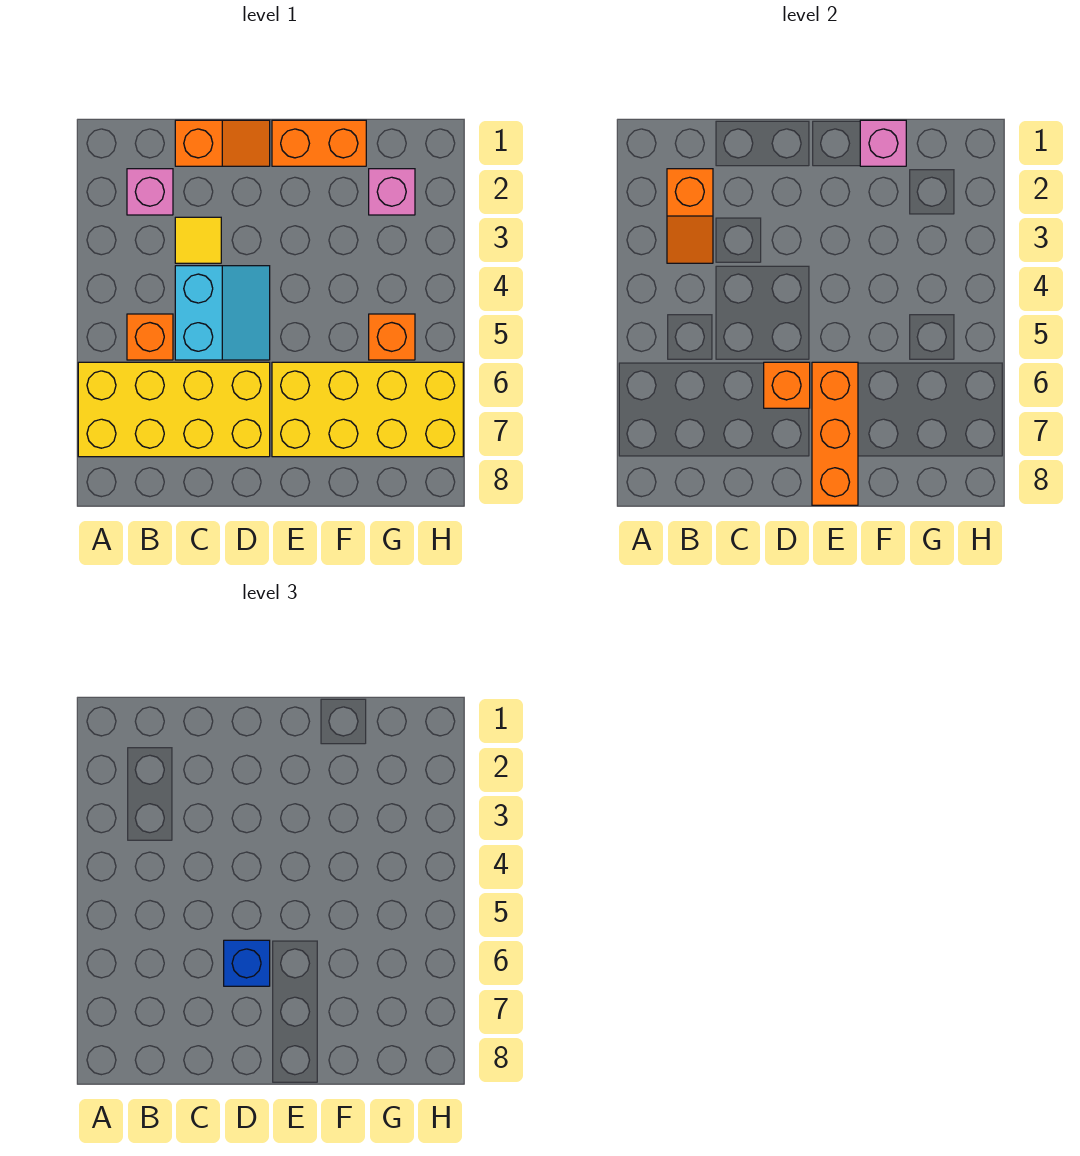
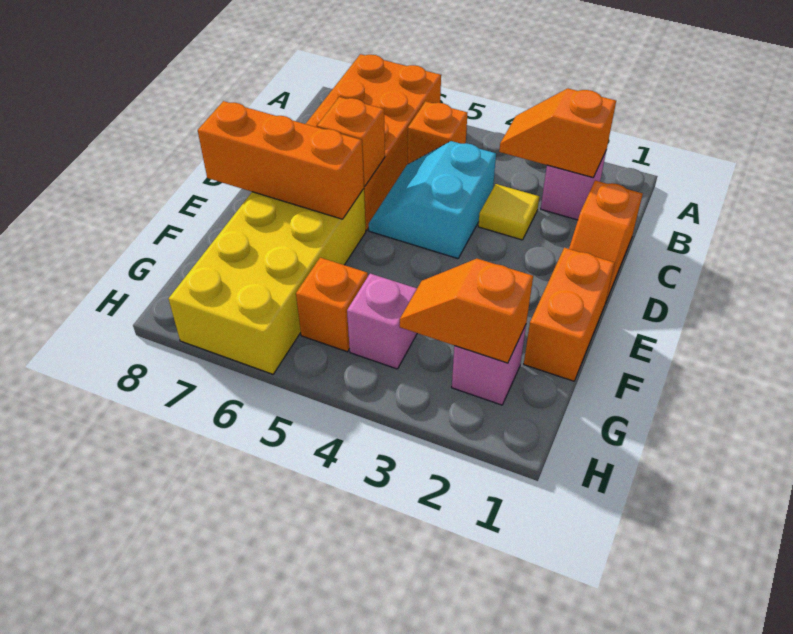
yellow 2x4 brick [78,362,270,457] -> orange 2x4 brick [306,54,441,230]
cyan 2x2 slope [175,266,270,360] -> cyan 2x2 slope turned to [369,141,496,259]
blue 1x1 brick [224,940,270,986] -> none
pink 1x1 brick [860,120,906,166] -> pink 1x1 brick moved to [347,274,417,369]
none -> orange 1x2 slope [400,259,533,363]

